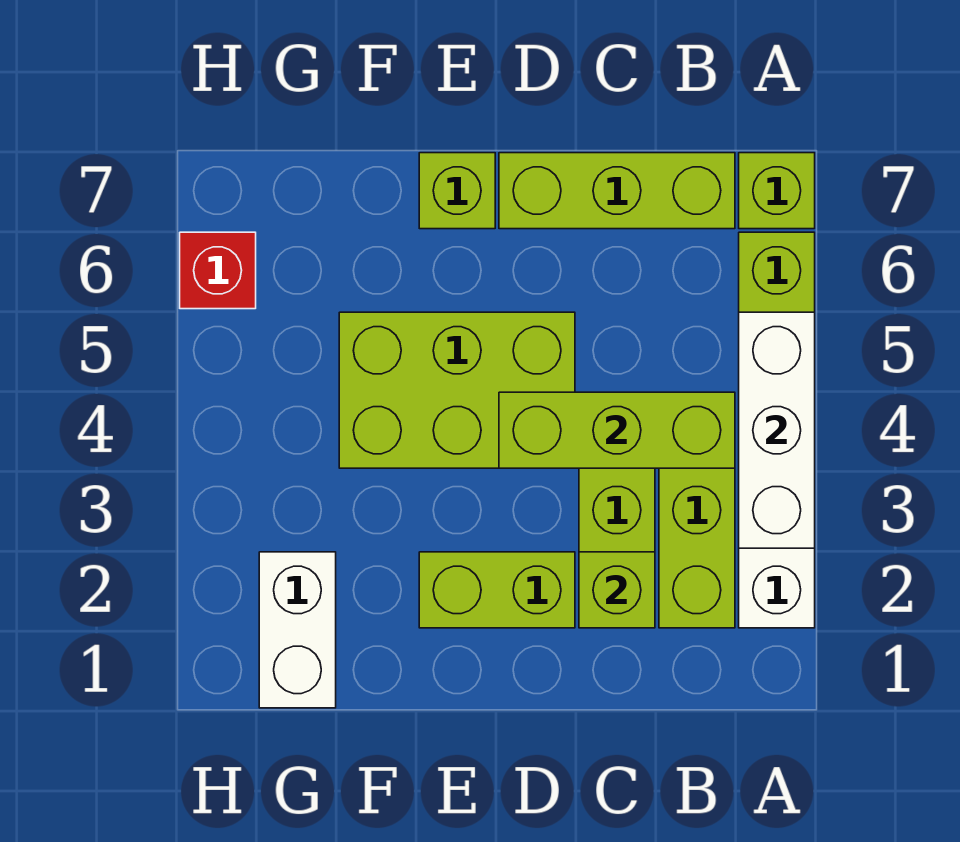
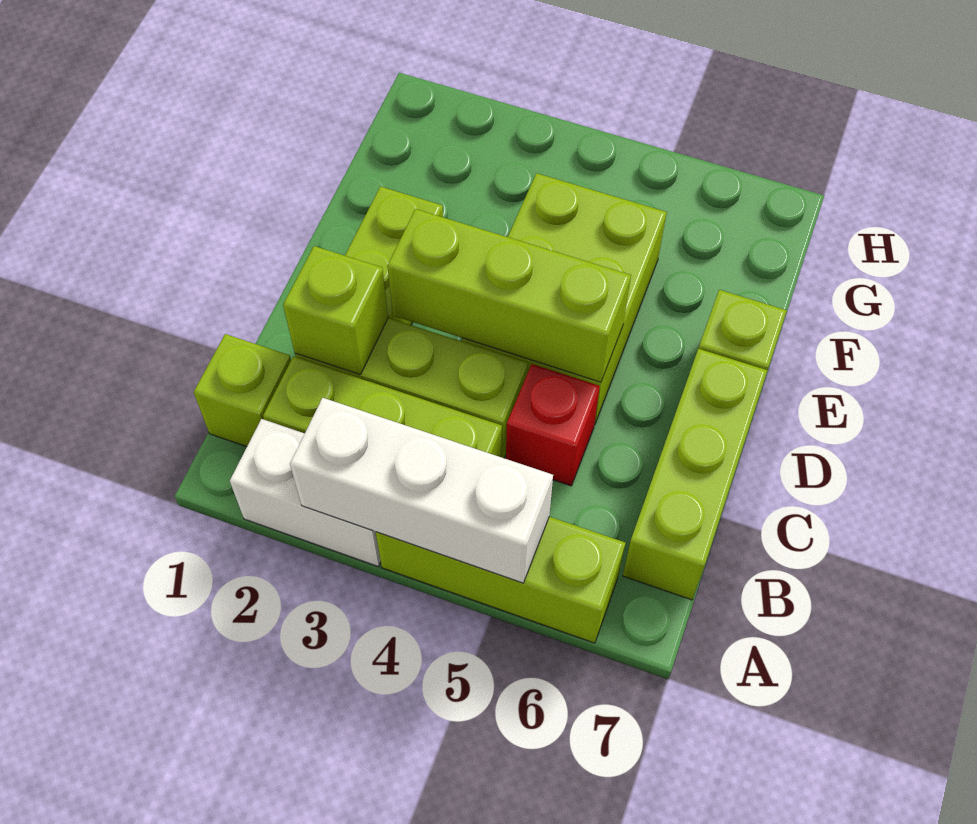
lime 1x1 brick [739,153,815,229] -> lime 1x1 brick moved to [194,334,291,447]
lime 1x3 brick [499,392,735,468] -> lime 1x3 brick turned to [387,209,631,382]
white 1x2 brick [259,552,336,708] -> none
red 1x1 brick [180,232,256,309] -> red 1x1 brick moved to [506,364,600,486]

